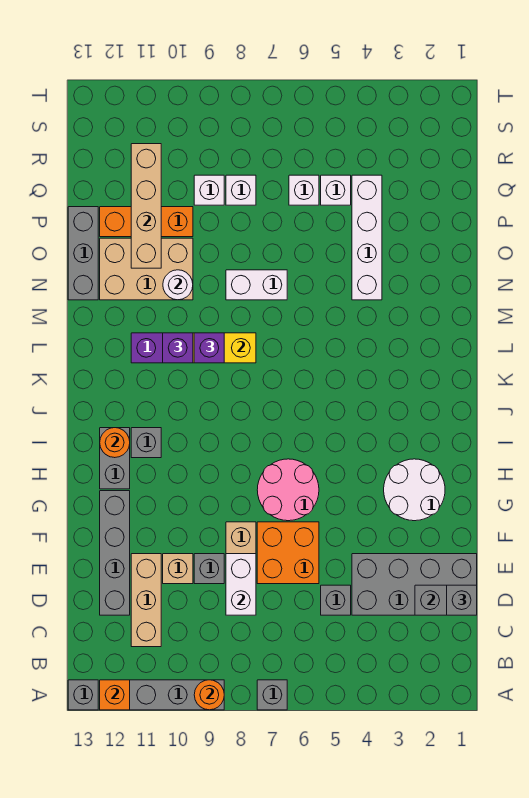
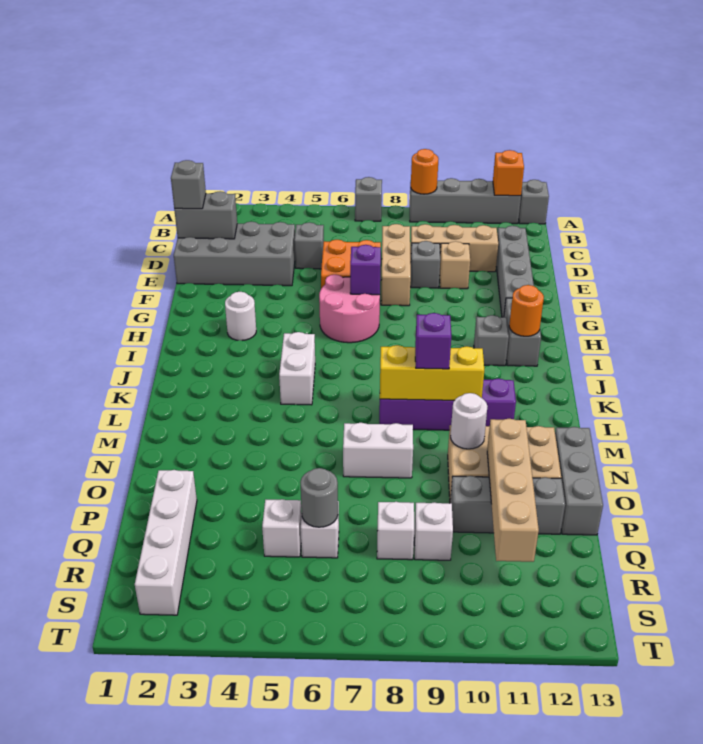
tan 1x3 brick [131,554,161,647] -> tan 1x3 brick turned to [410,224,498,272]
white 1x2 brick [226,554,256,615] -> white 1x2 brick moved to [279,332,315,405]
white 2x2 round brick [384,459,445,521] -> white 1x1 round brick [225,292,256,341]
purple 1x1 brick [163,333,193,363] -> purple 1x1 brick moved to [350,245,381,295]
white 1x4 brick [352,175,382,300] -> white 1x4 brick moved to [135,470,197,615]
orange 1x3 brick [100,207,193,237] -> grey 1x3 brick [450,476,565,534]
none -> grey 1x1 round brick [301,468,338,527]

